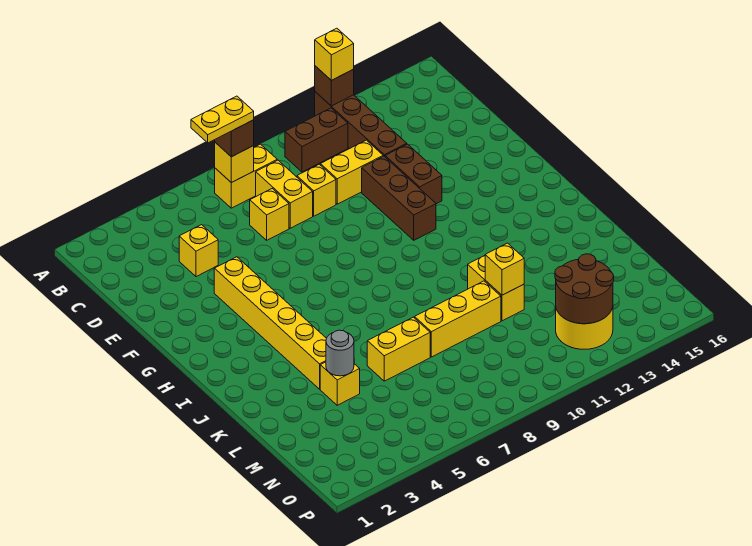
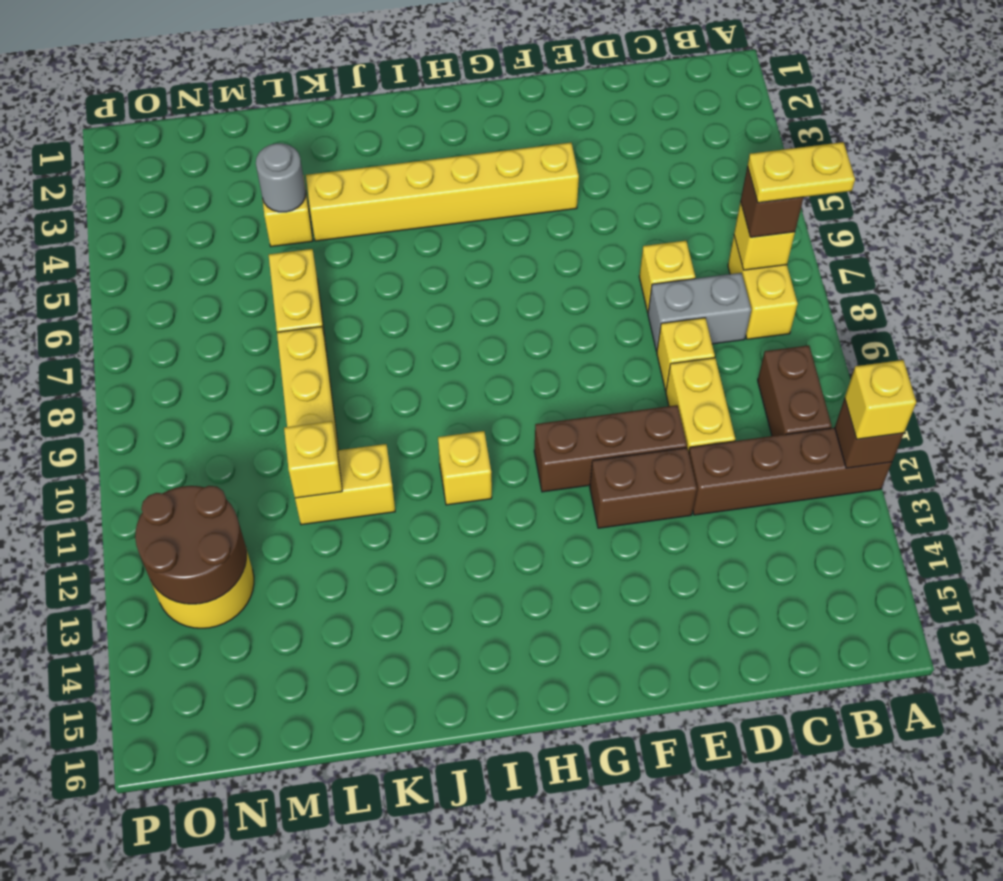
yellow 1x2 plate [191,96,254,143] -> yellow 1x2 plate turned to [747,142,855,203]
yellow 1x2 brick [256,160,313,228] -> grey 1x2 brick [648,273,751,351]
yellow 1x1 brick [179,225,218,277] -> yellow 1x1 brick moved to [438,431,492,505]

